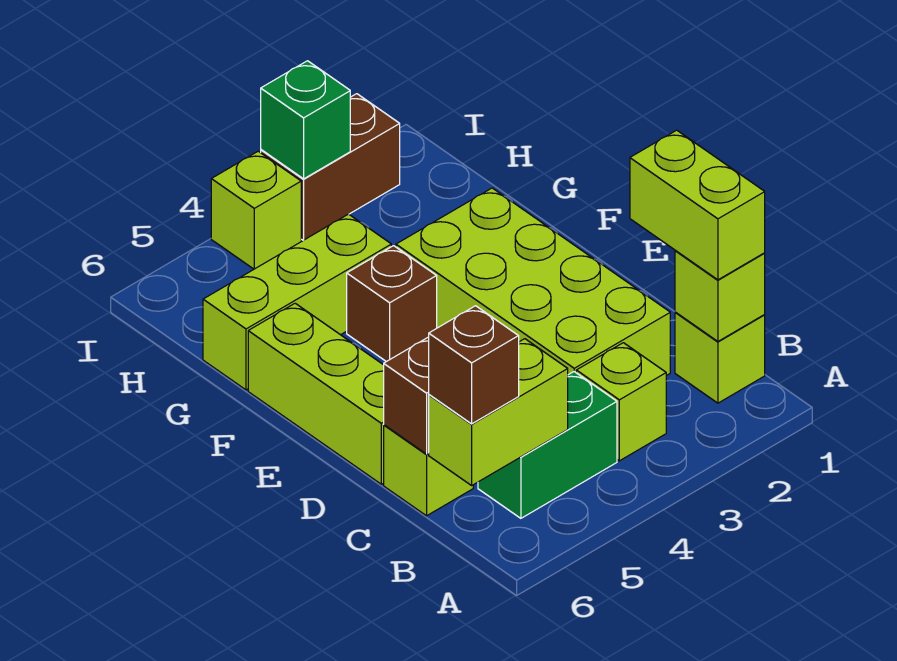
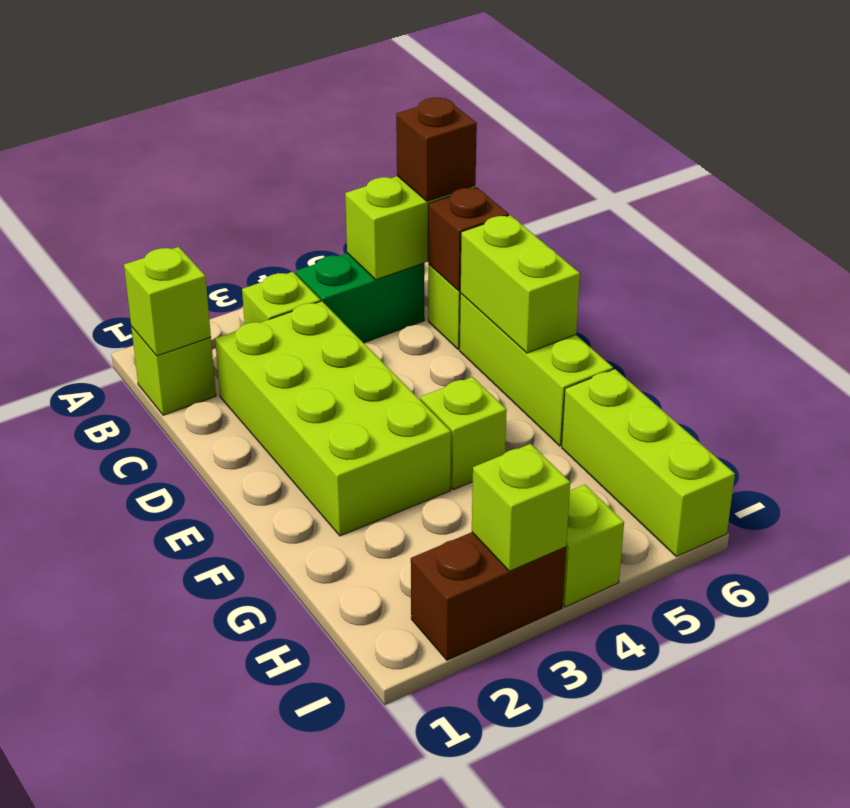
lime 1x2 brick [630,130,765,280] -> lime 1x2 brick moved to [460,215,580,353]
brown 1x1 brick [347,246,437,362] -> lime 1x1 brick [420,377,507,490]
lime 1x3 brick [203,214,391,390] -> lime 1x3 brick turned to [562,369,735,557]
green 1x1 brick [261,61,350,179] -> lime 1x1 brick [472,444,570,571]

